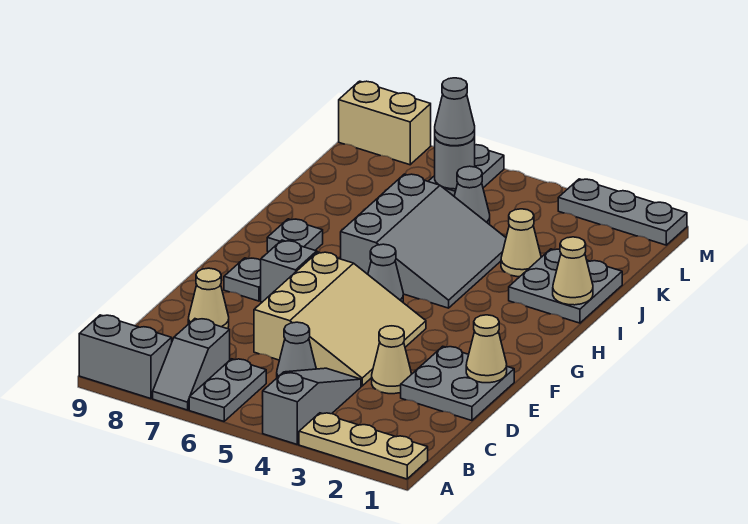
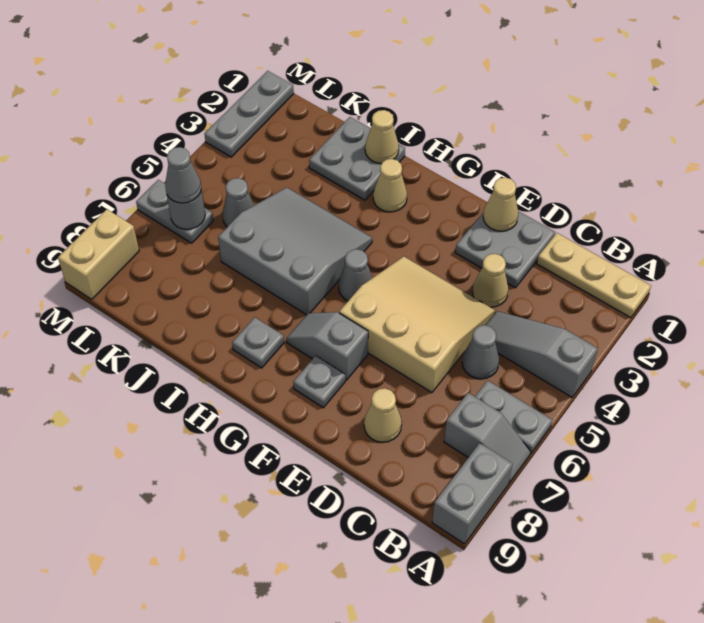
tan 1x3 plate [299,413,428,479] -> tan 1x3 plate turned to [537,233,651,318]
tan 1x1 cone [501,209,541,277] -> tan 1x1 cone moved to [373,159,407,212]

